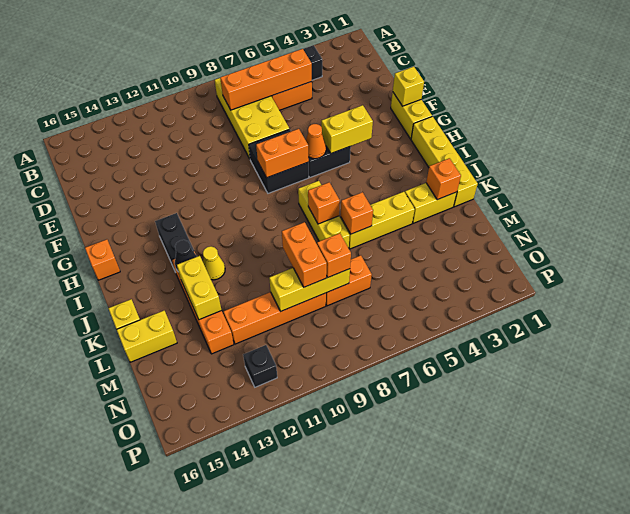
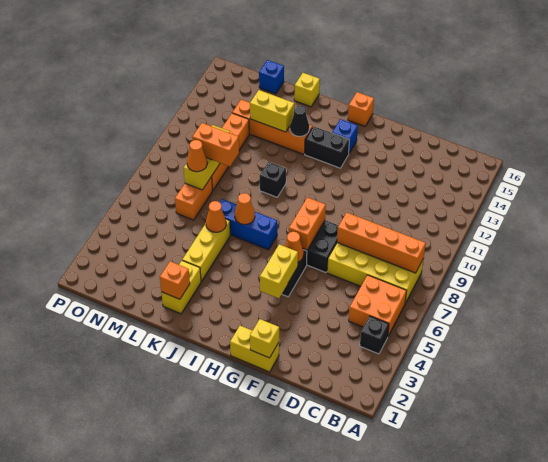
orange 1x4 brick [220,49,312,110] -> orange 1x4 brick turned to [337,213,426,273]
yellow 1x4 brick [411,117,478,207] -> none
none -> blue 1x1 brick [332,119,358,153]
yellow 1x3 brick [298,181,350,248] -> blue 1x3 brick [220,199,277,250]
orange 1x1 brick [308,182,340,224] -> orange 1x1 cone [235,193,255,225]
yellow 1x1 cone [203,246,225,280] -> none
orange 1x1 brick [341,192,373,234] -> orange 1x1 cone [206,201,226,232]
yellow 1x2 brick [117,311,177,362] -> none
orange 1x1 brick [317,233,351,277] -> orange 1x1 cone [187,140,207,172]
none -> blue 1x1 brick [259,60,284,94]
black 1x1 brick [243,345,277,387] -> black 1x1 brick moved to [260,162,286,197]

